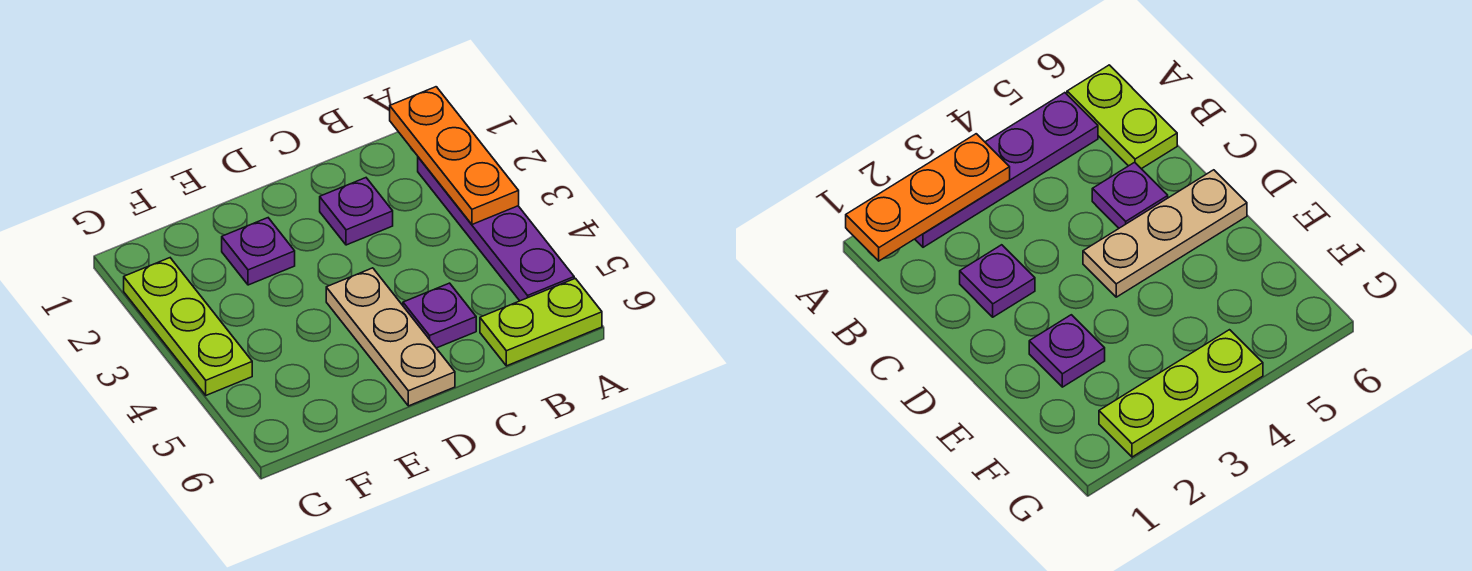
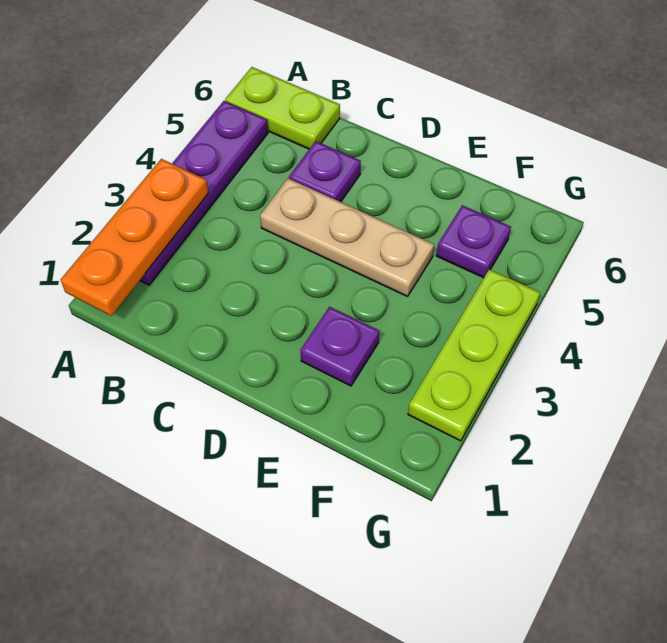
purple 1x1 plate [320,178,393,245] -> purple 1x1 plate moved to [436,205,511,278]
tan 1x3 plate [326,268,455,406] -> tan 1x3 plate turned to [260,178,434,297]

